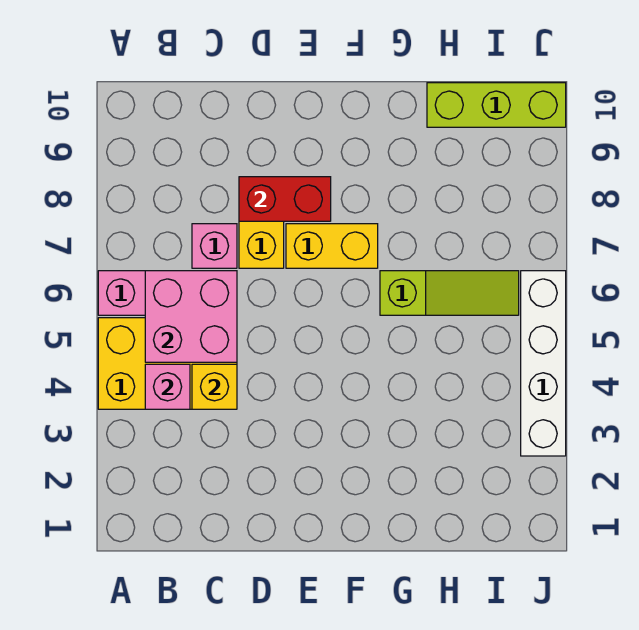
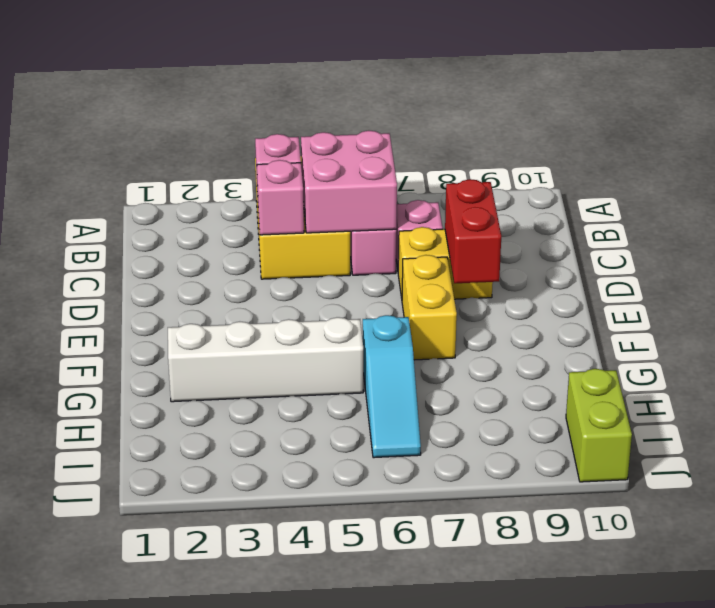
yellow 1x1 brick [192,364,237,409] -> pink 1x1 brick [257,160,304,235]
lime 1x3 slope [380,271,519,315] -> cyan 1x3 slope [362,315,421,458]
lime 1x3 brick [427,83,566,127] -> lime 1x2 brick [566,369,632,482]
white 1x4 brick [521,271,566,456] -> white 1x4 brick moved to [168,317,363,402]

